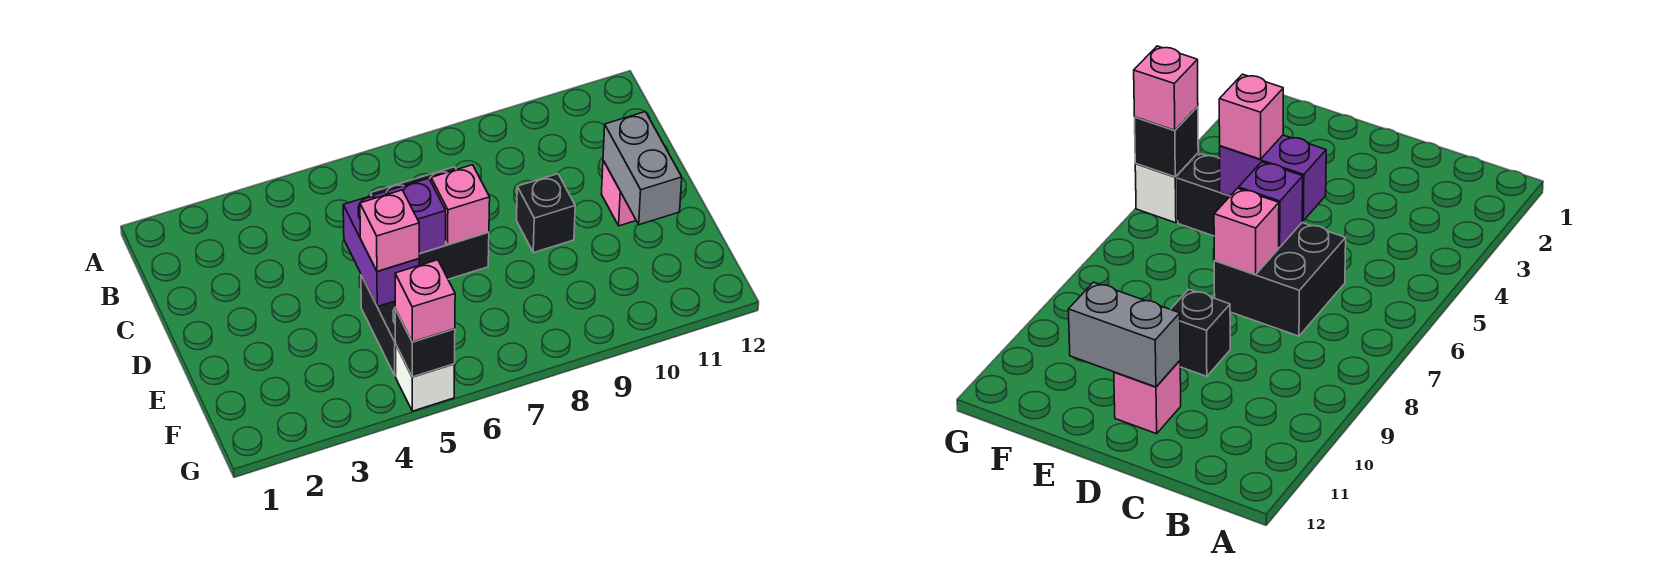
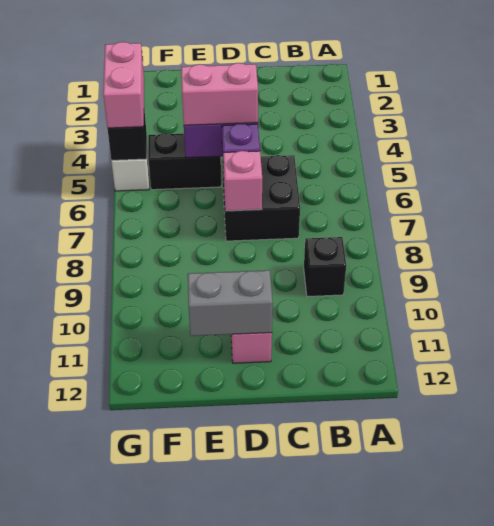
black 1x1 brick [517,174,575,253] -> black 1x1 brick moved to [304,237,346,297]
pink 1x1 brick [360,190,419,271] -> pink 1x2 brick [181,63,258,125]
pink 1x1 brick [395,260,455,342] -> pink 1x2 brick [103,42,144,128]

